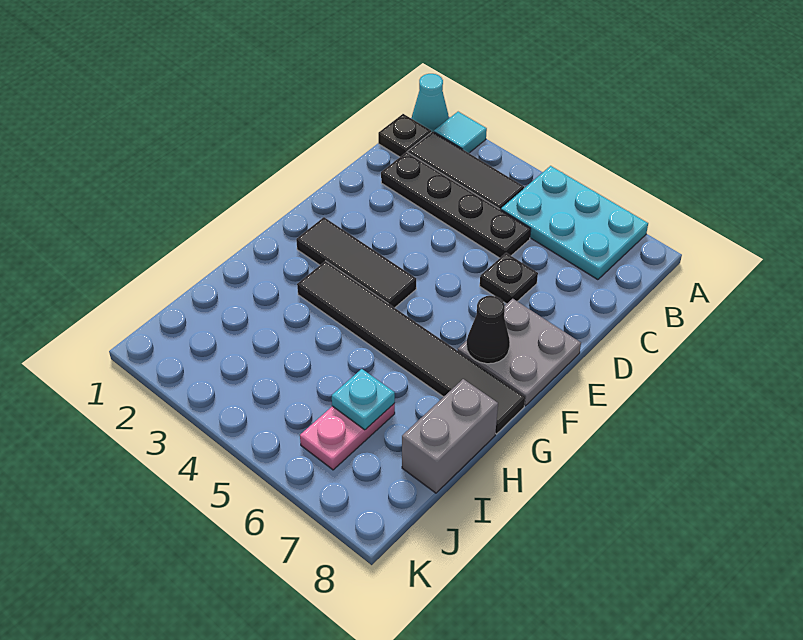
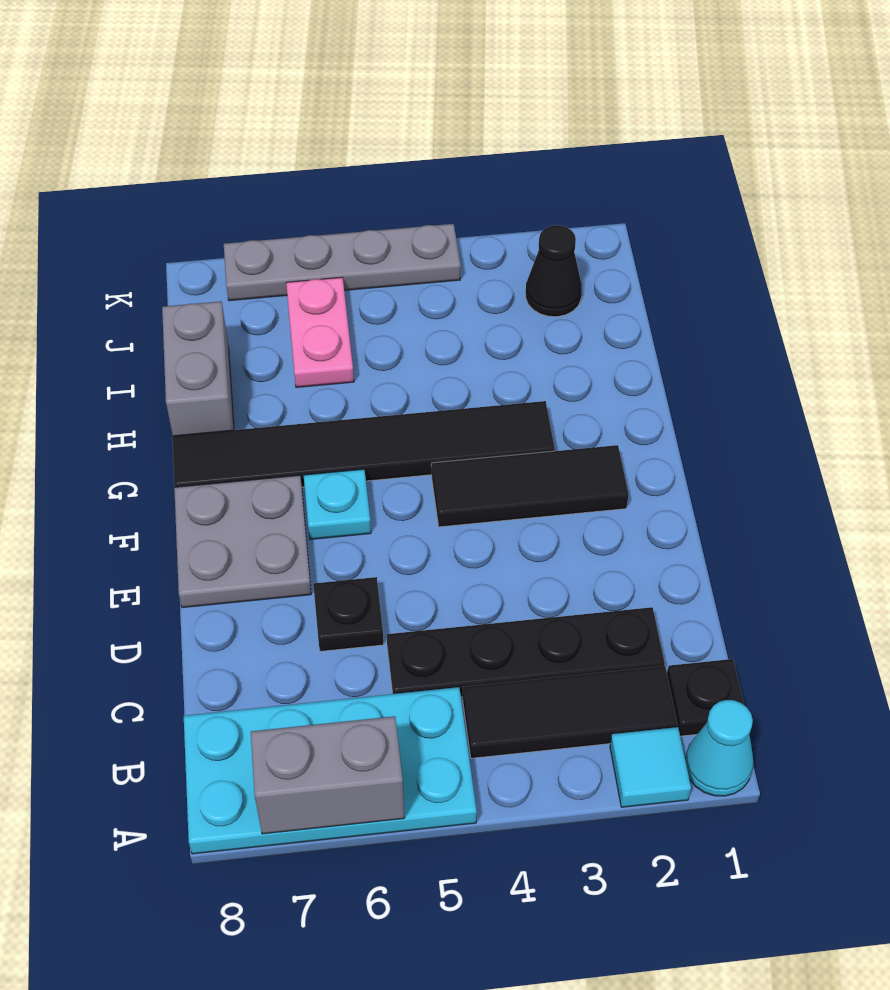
cyan 2x3 plate [501,166,648,280] -> cyan 2x4 plate [184,687,477,854]
none -> grey 1x2 brick [251,716,404,834]
black 1x1 cone [467,296,510,364] -> black 1x1 cone moved to [526,225,582,317]
cyan 1x1 plate [332,369,395,430] -> cyan 1x1 plate moved to [304,469,371,539]
none -> grey 1x4 plate [224,224,461,301]

